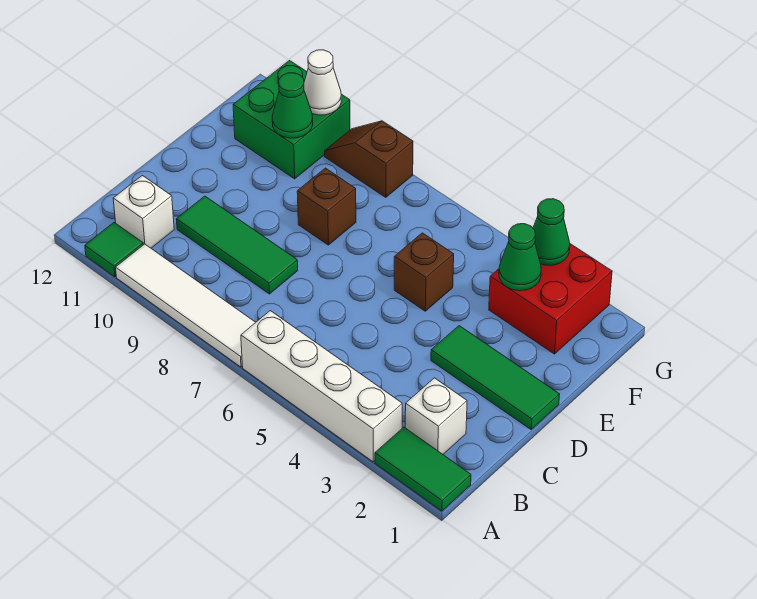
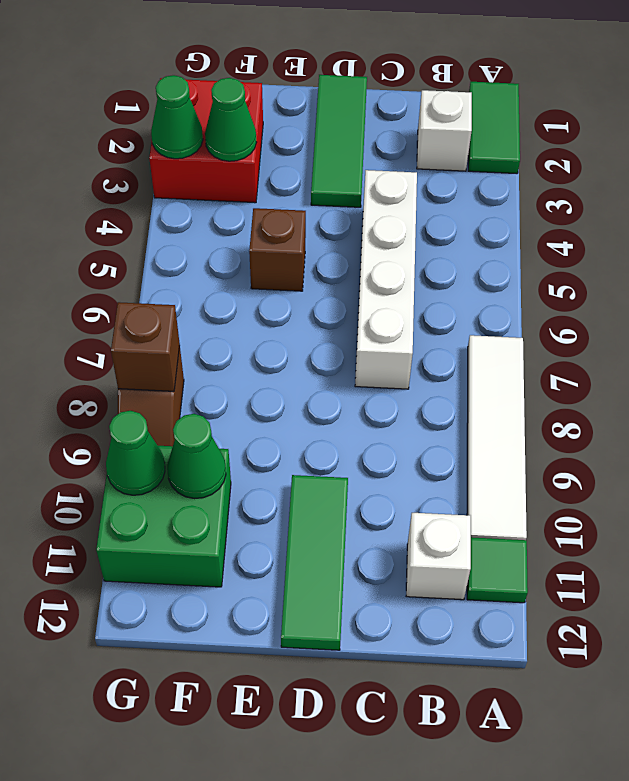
white 1x4 brick [241,311,402,462] -> white 1x4 brick moved to [355,170,417,389]
green 1x3 tile [176,196,298,294] -> green 1x3 tile moved to [281,475,348,650]
brown 1x1 brick [297,168,356,245] -> brown 1x1 brick moved to [111,302,180,391]
white 1x1 cone [304,50,341,115] -> green 1x1 cone [106,411,165,495]

